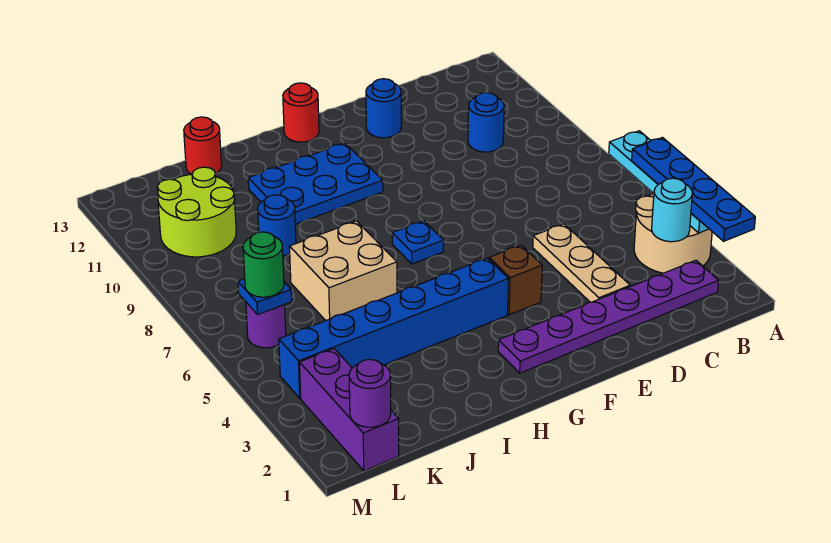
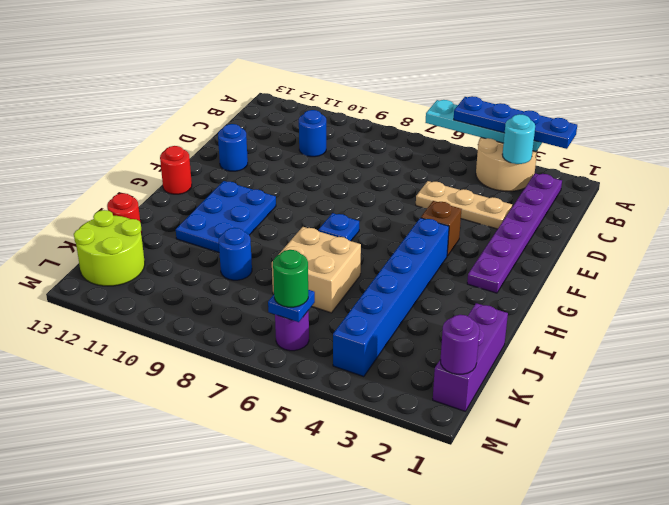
lime 2x2 round brick [157,167,236,257] -> lime 2x2 round brick moved to [74,210,145,286]
purple 1x3 brick [300,349,399,471] -> purple 1x3 brick turned to [433,303,508,411]

